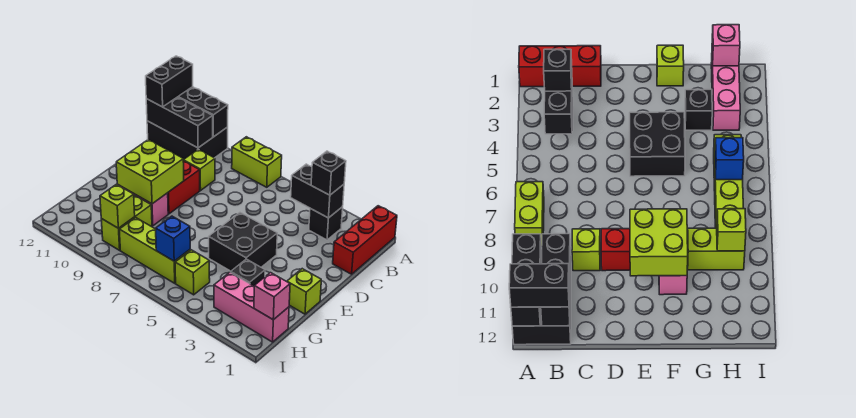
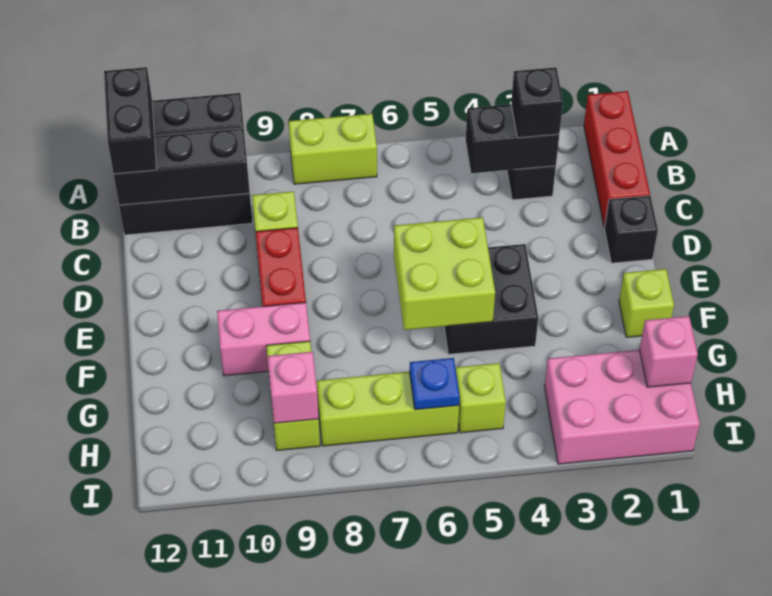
lime 2x2 brick [116,140,184,204] -> lime 2x2 brick moved to [394,217,495,330]
black 1x1 brick [231,259,265,286] -> black 1x1 brick moved to [605,196,658,263]
pink 1x3 brick [214,272,289,342] -> pink 2x3 brick [544,350,700,464]
blue 1x1 brick [156,216,190,261] -> blue 1x1 plate [410,358,460,410]
lime 1x1 brick [100,184,135,228] -> pink 1x1 brick [267,352,319,423]

